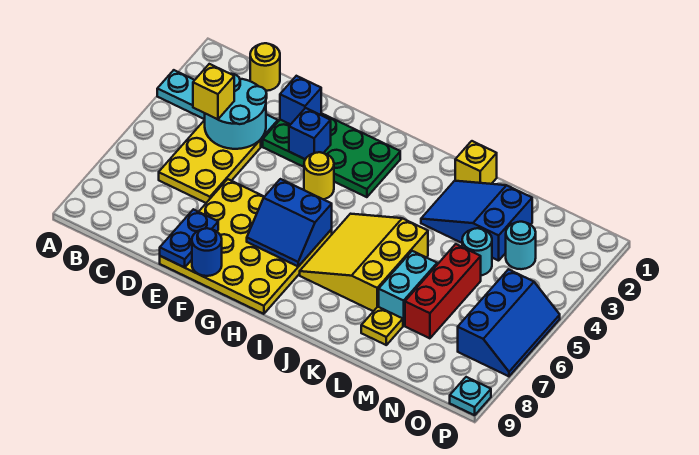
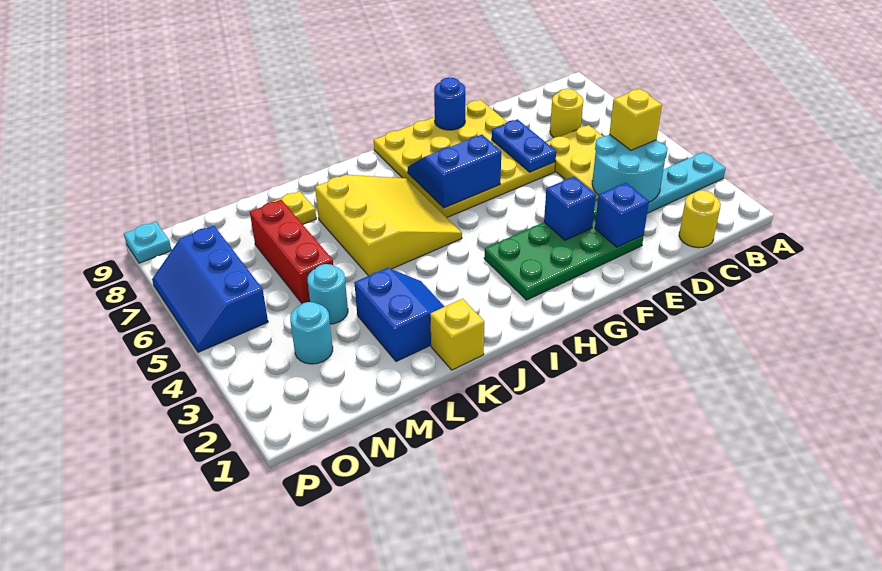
blue 1x2 plate [160,209,218,267] -> blue 1x2 plate moved to [492,119,556,172]
yellow 1x1 round brick [304,152,334,199] -> yellow 1x1 round brick moved to [550,89,583,138]
blue 2x3 slope [421,181,532,261] -> blue 2x2 slope [354,268,444,362]
cyan 1x2 brick [379,251,437,326] -> none

